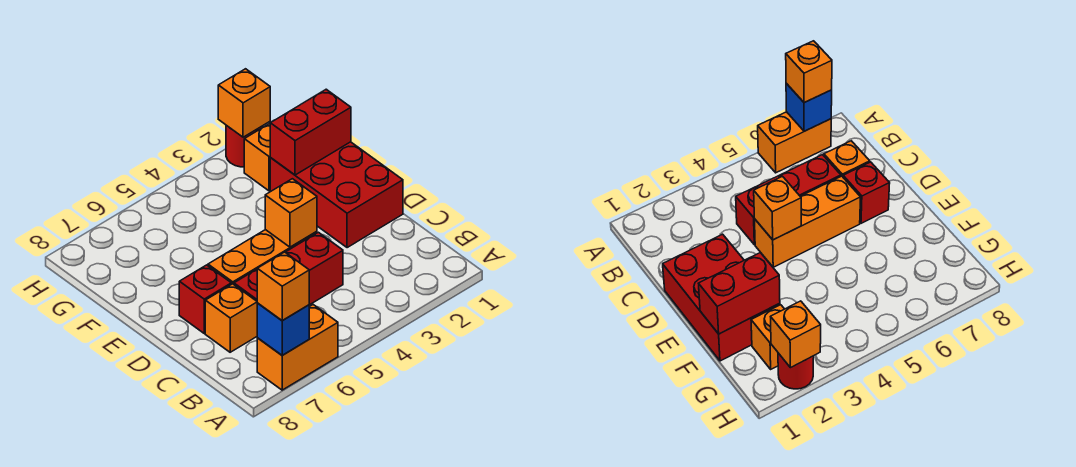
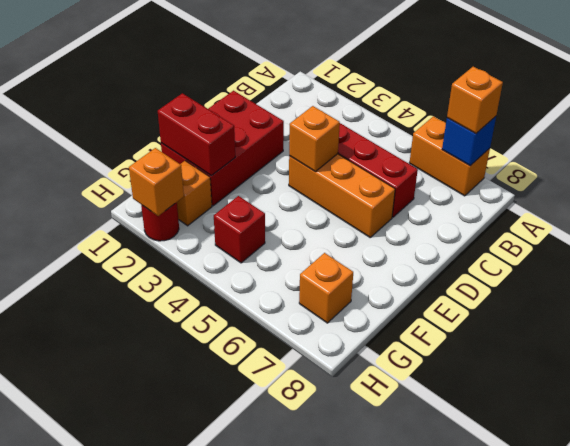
orange 1x1 brick [205,284,257,352] -> orange 1x1 brick moved to [299,253,353,323]
red 1x1 brick [179,265,231,333] -> red 1x1 brick moved to [214,196,265,263]

